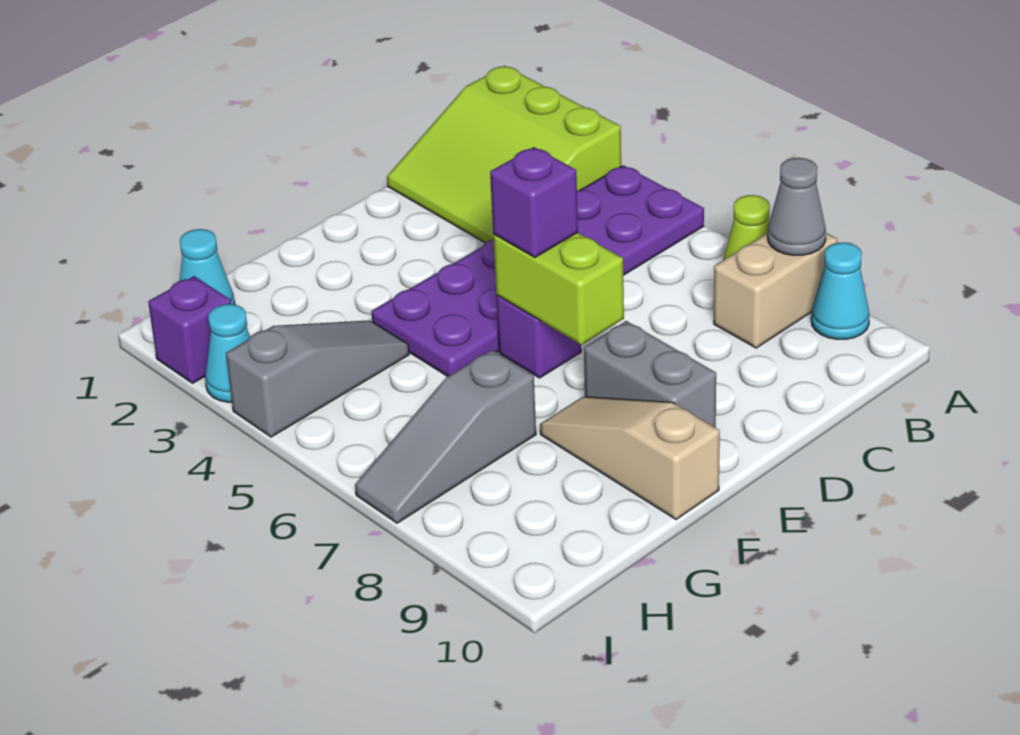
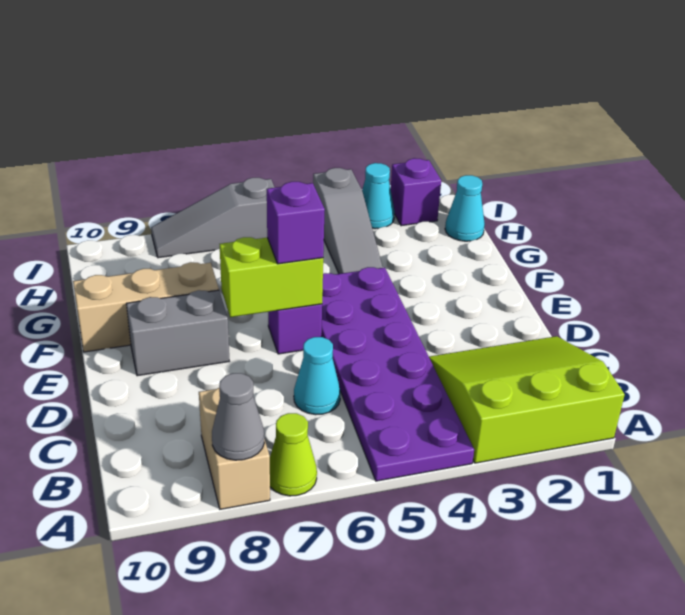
cyan 1x1 cone [811,242,869,339] -> cyan 1x1 cone moved to [294,337,341,415]
tan 1x3 slope [540,397,720,520] -> tan 1x3 brick [73,262,219,352]
grey 1x3 slope [355,350,536,523] -> grey 1x3 slope turned to [151,178,275,258]

